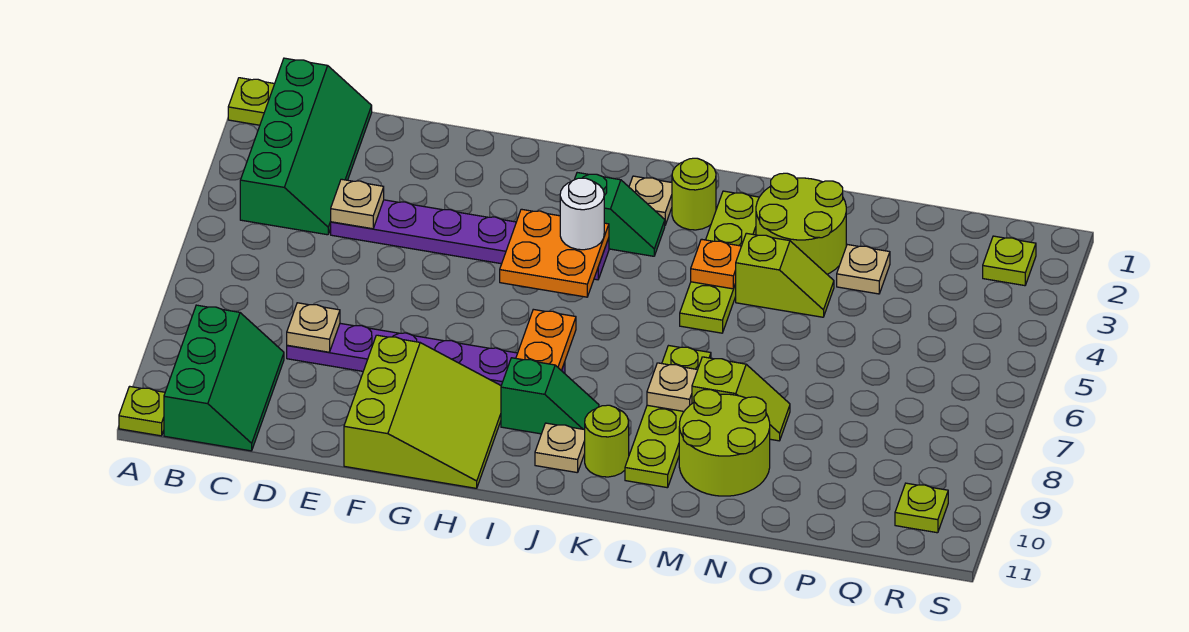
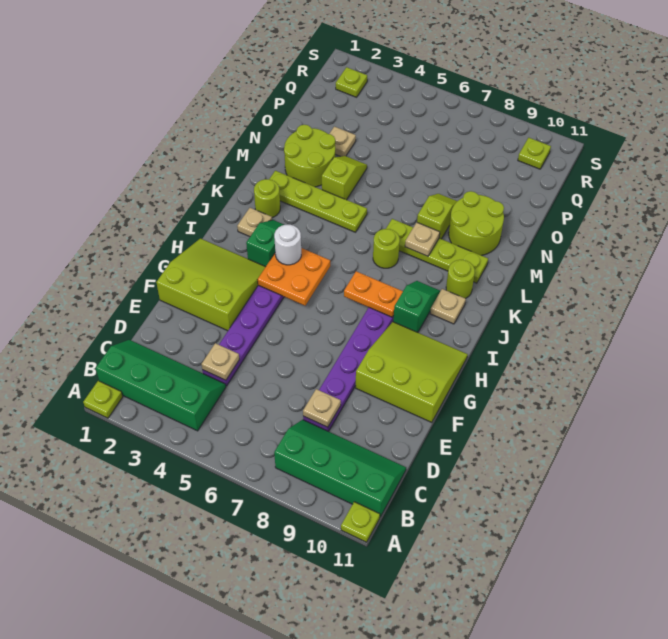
green 2x3 slope [164,305,284,451] -> green 2x4 slope [274,420,406,517]
none -> lime 3x3 slope [156,239,265,331]
none -> lime 1x1 round brick [373,229,400,268]
orange 1x1 plate [691,239,741,289] -> none

